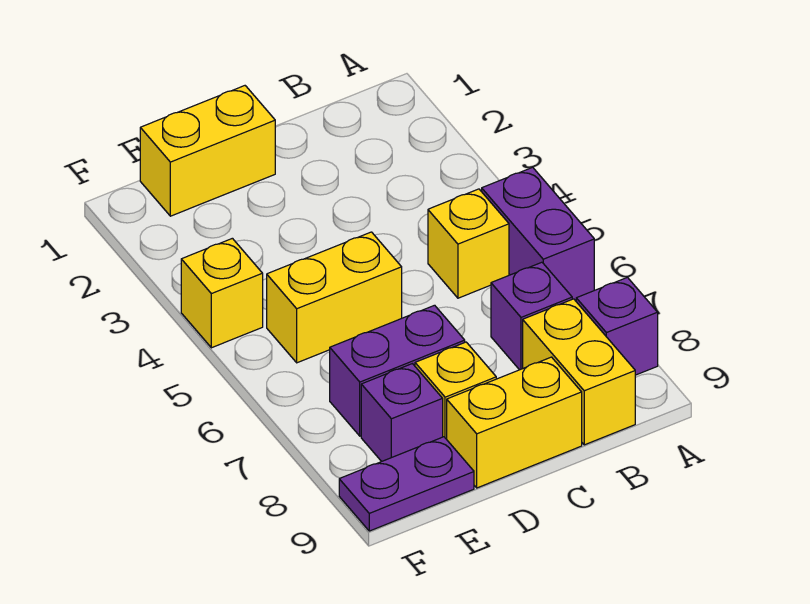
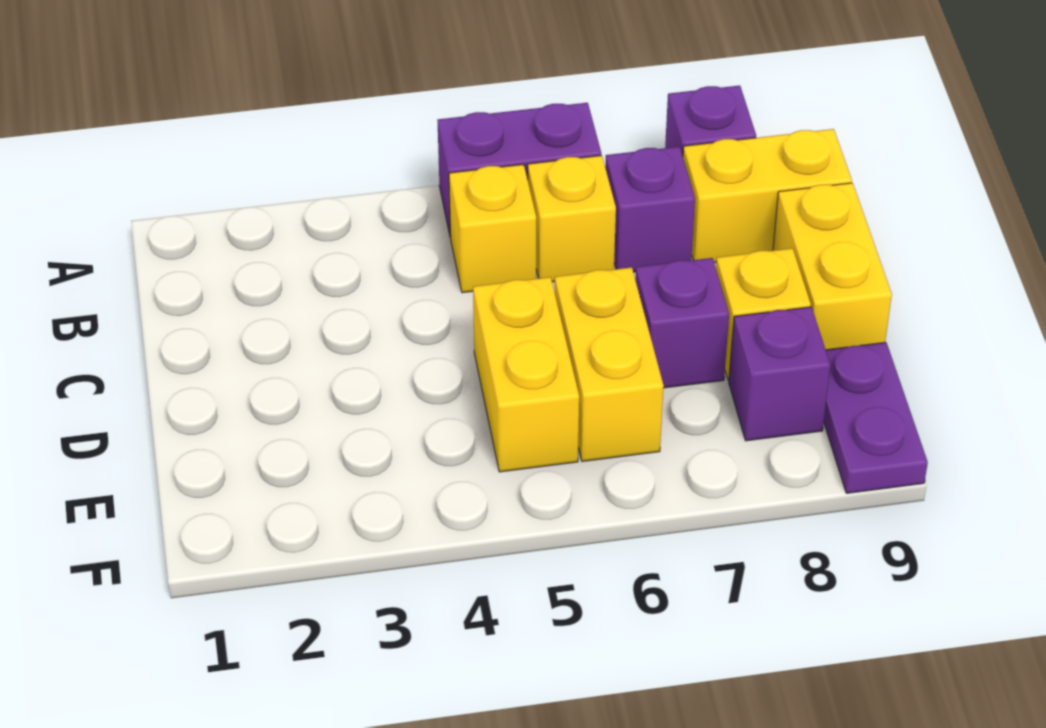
yellow 1x2 brick [140,86,275,216] -> yellow 1x2 brick moved to [555,267,664,461]
purple 1x2 brick [330,305,465,436] -> purple 1x1 brick [635,258,729,388]
yellow 1x1 brick [181,238,263,348] -> yellow 1x1 brick moved to [528,155,616,282]

